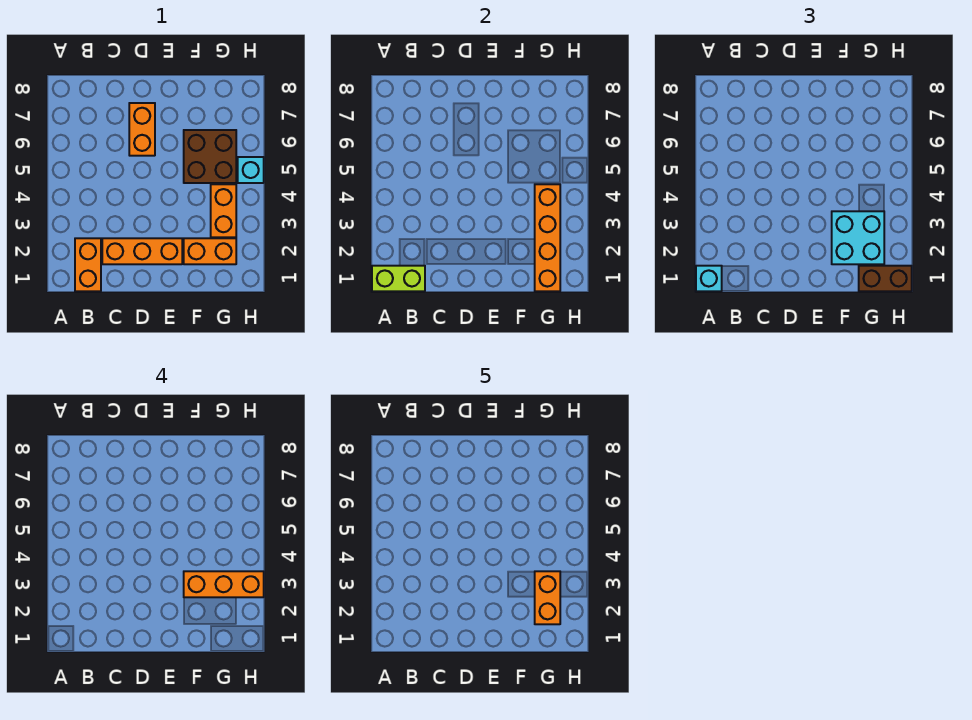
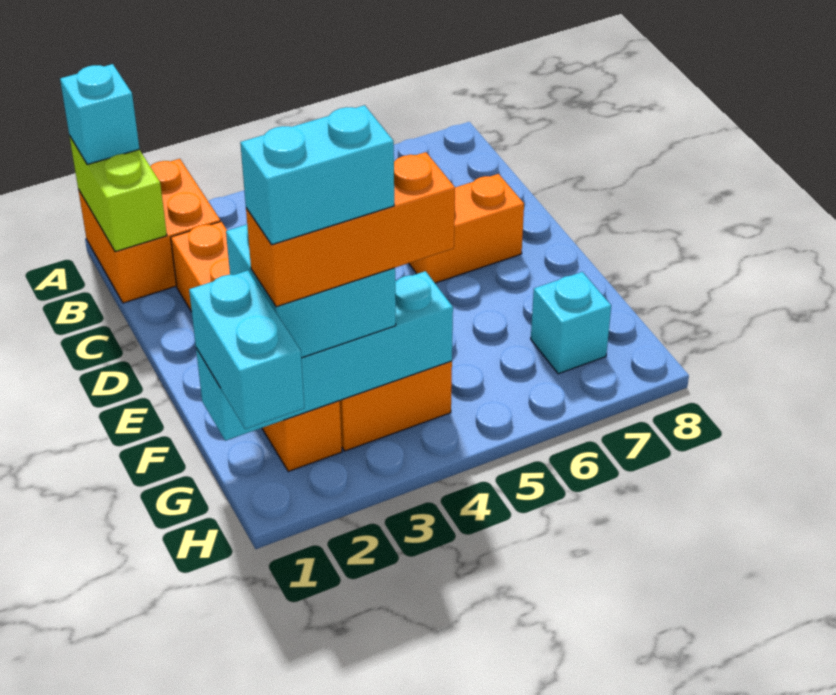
orange 1x2 brick [75,238,101,291] -> orange 2x2 brick [78,159,220,303]
orange 1x3 brick [184,571,264,597] -> orange 1x3 brick turned to [246,152,455,307]
brown 2x2 brick [184,130,236,183] -> none
orange 1x4 brick [535,184,560,291] -> cyan 1x4 brick [196,271,453,441]
brown 1x2 brick [859,266,912,291] -> cyan 1x2 brick [189,270,304,429]
orange 1x2 brick [535,571,560,624] -> cyan 1x2 brick [240,105,394,245]
cyan 1x1 brick [238,157,264,183] -> cyan 1x1 brick moved to [531,272,611,374]

